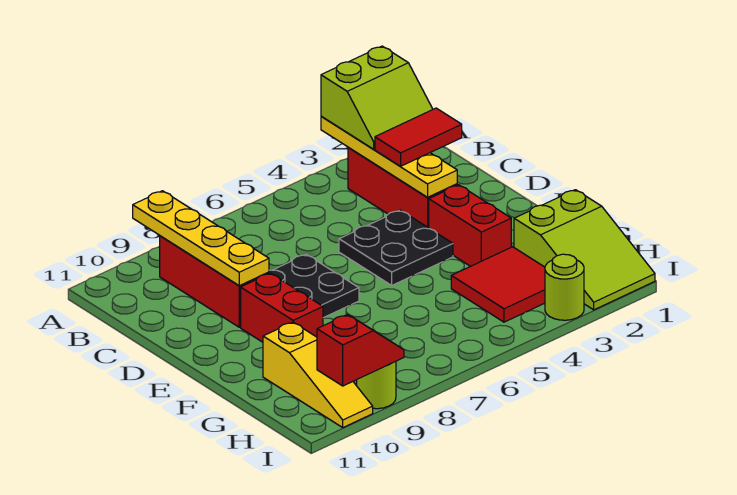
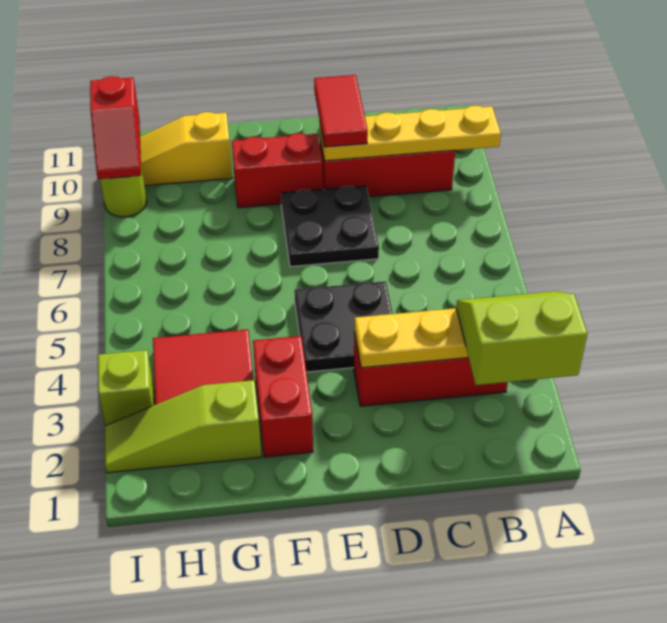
lime 2x2 slope [321,46,433,149] -> lime 2x2 slope turned to [456,291,587,385]
red 1x2 tile [375,108,462,166] -> red 1x2 tile moved to [314,75,368,147]
red 1x2 brick [429,185,511,266] -> red 1x2 brick turned to [253,336,313,457]
lime 2x3 slope [514,190,655,310] -> lime 1x3 slope [105,380,261,473]
lime 1x1 round brick [545,254,584,320] -> lime 1x1 brick [98,350,154,426]

